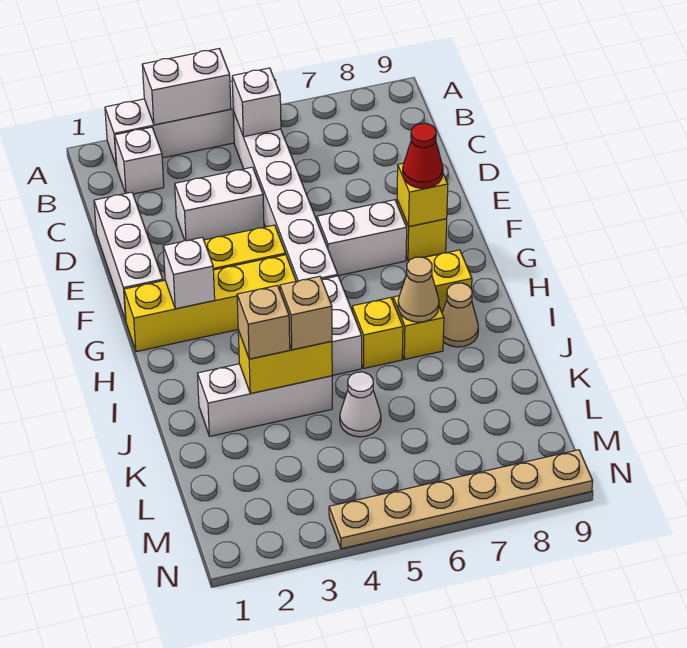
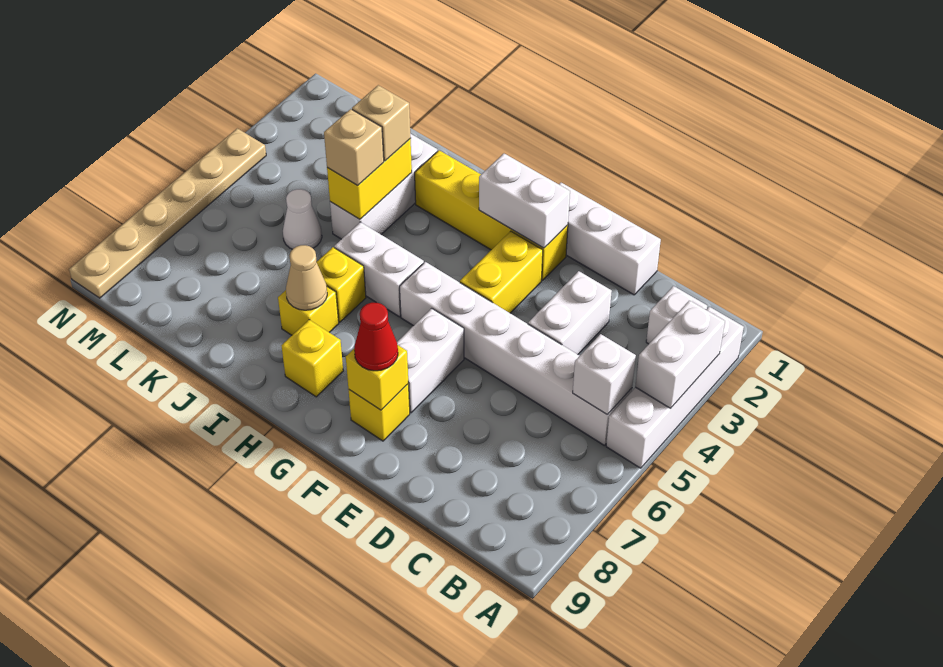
yellow 1x4 brick [124,255,296,352] -> yellow 1x4 brick turned to [415,150,568,280]
white 1x1 brick [163,237,215,309] -> white 1x2 brick [479,154,570,248]
tan 1x1 cone [442,283,478,347] -> none

